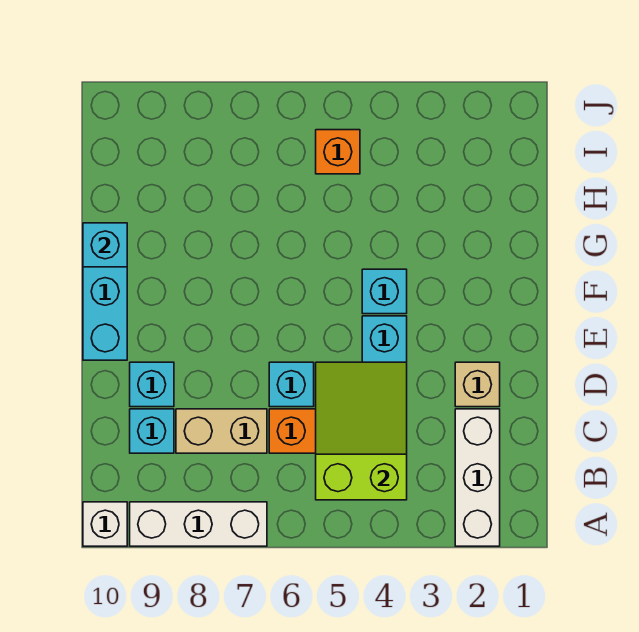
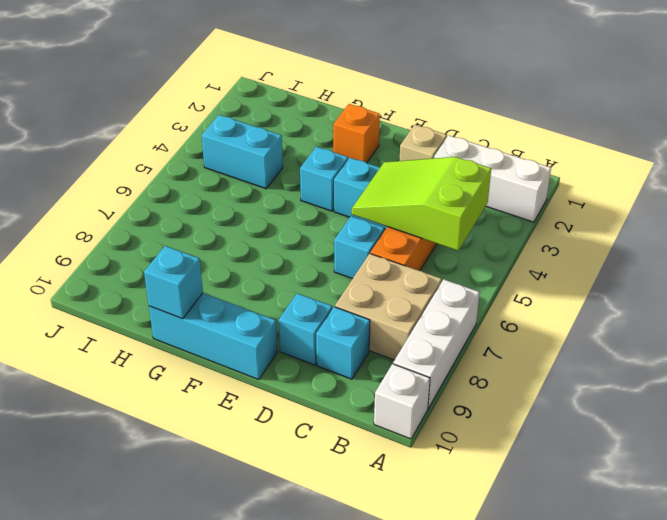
tan 1x2 brick [176,409,267,453] -> tan 2x2 brick [335,254,442,360]
none -> cyan 1x2 brick [202,115,283,189]
orange 1x1 brick [316,130,360,174] -> orange 1x1 brick moved to [333,104,380,163]

